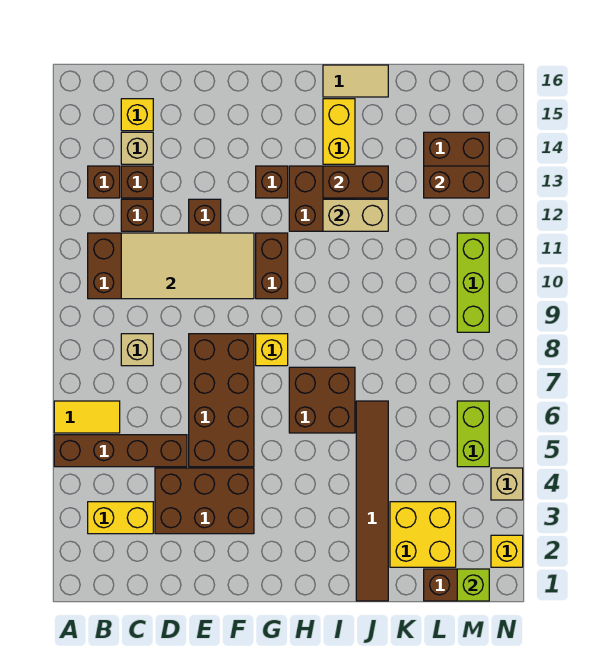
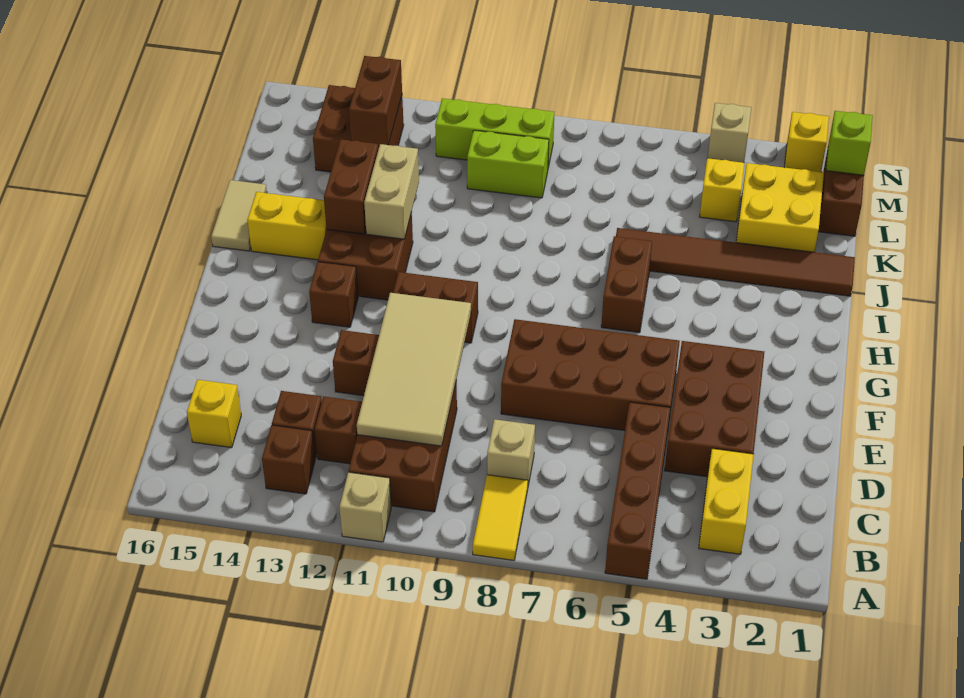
yellow 1x2 tile [54,401,120,433] -> yellow 1x2 tile moved to [473,475,528,560]
tan 1x1 brick [121,132,153,164] -> tan 1x1 brick moved to [339,472,391,542]
yellow 1x1 brick [256,334,288,366] -> yellow 1x1 brick moved to [700,158,745,222]
brown 2x2 brick [289,367,355,433] -> brown 1x2 brick [601,236,652,333]
lime 1x2 brick [457,401,489,467] -> lime 1x2 brick moved to [467,130,549,198]

